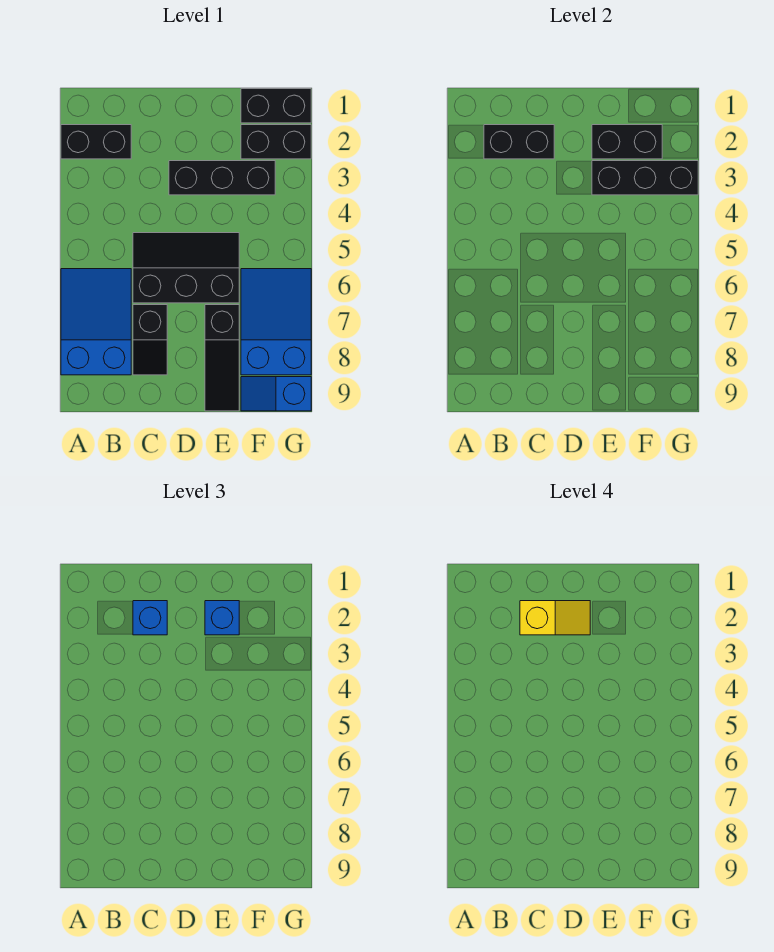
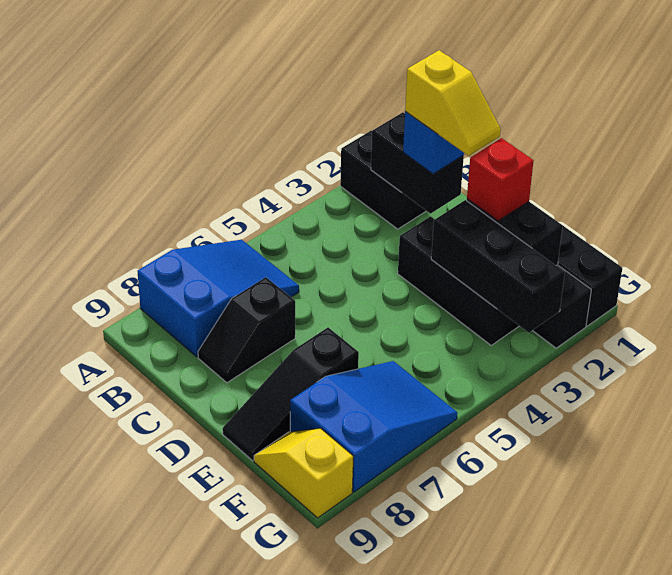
black 2x3 slope [133,233,239,303] -> none
blue 1x1 brick [205,601,239,635] -> red 1x1 brick [467,138,534,221]
blue 1x2 slope [241,377,311,411] -> yellow 1x2 slope [254,428,354,518]

